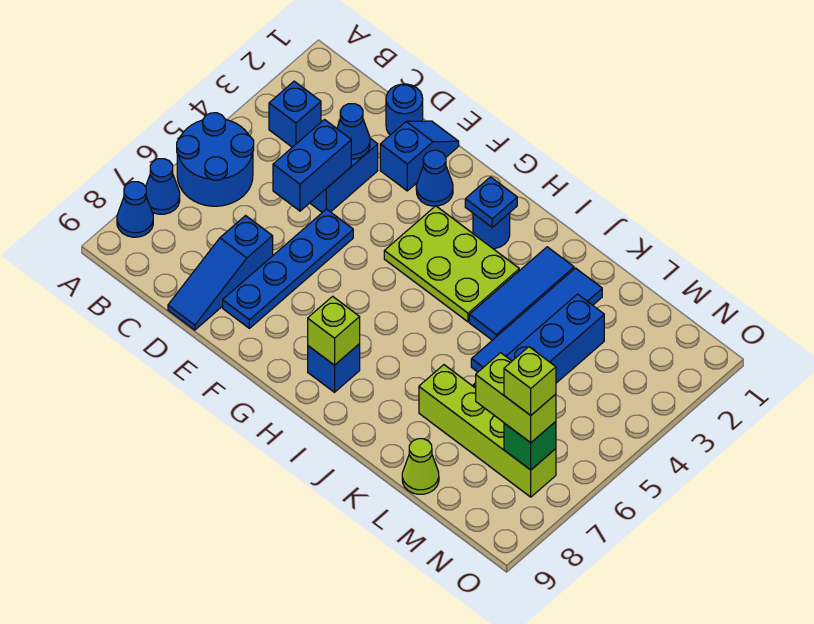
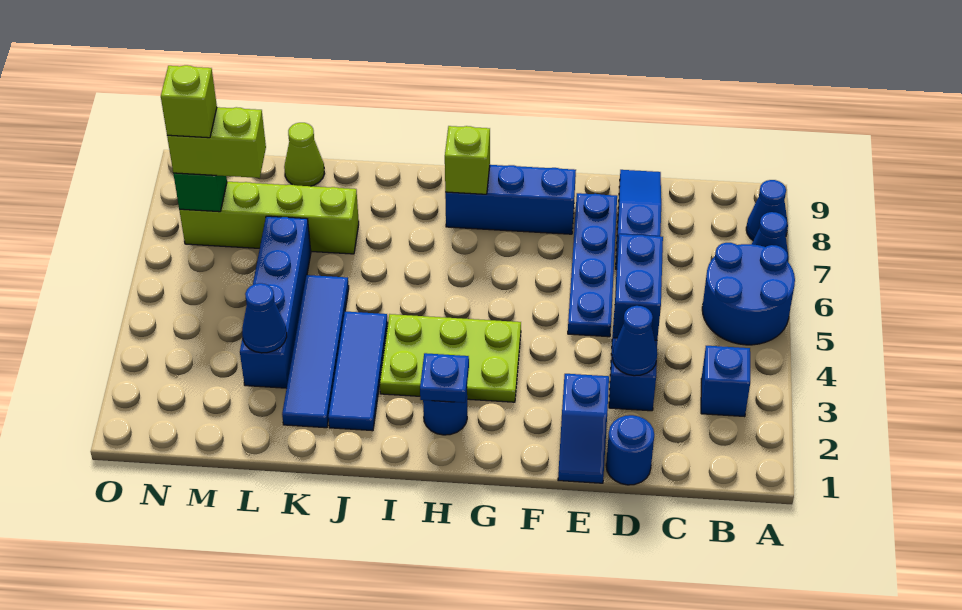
blue 1x1 cone [416,150,453,206] -> blue 1x1 cone moved to [242,283,287,353]
blue 1x1 brick [308,344,360,392] -> blue 1x3 brick [445,165,576,234]

